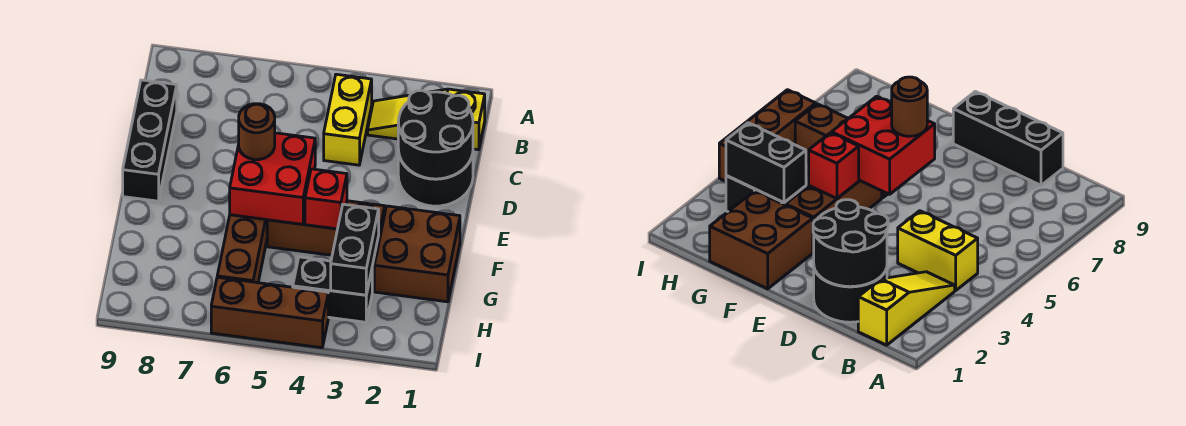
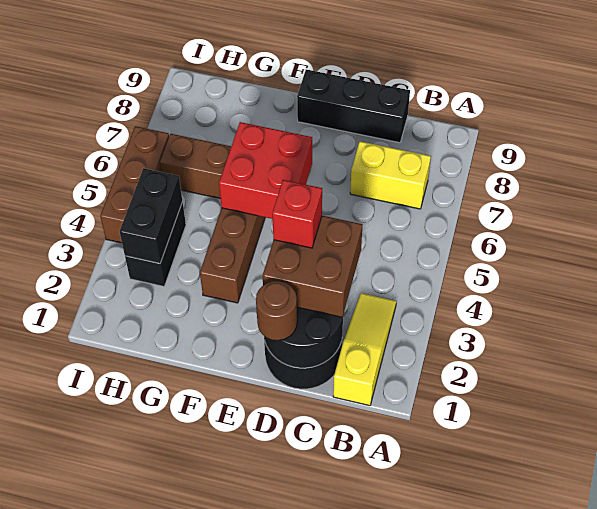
yellow 1x2 brick [324,74,372,165] -> yellow 1x2 brick moved to [350,141,431,209]
brown 1x1 round brick [239,104,275,160] -> brown 1x1 round brick moved to [256,281,297,340]
brown 2x2 brick [374,206,460,302] -> brown 2x2 brick moved to [262,216,362,317]
red 1x1 brick [305,169,347,229] -> red 1x1 brick moved to [272,180,322,248]
black 1x2 brick [331,204,379,295] -> black 1x2 brick turned to [120,168,183,263]

